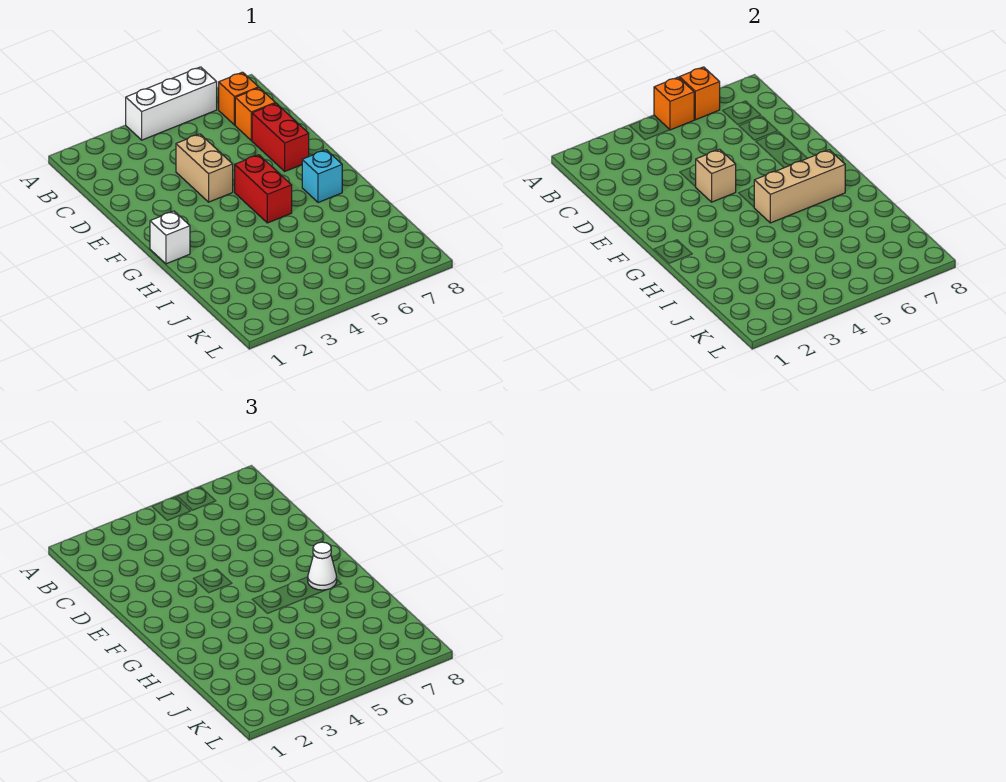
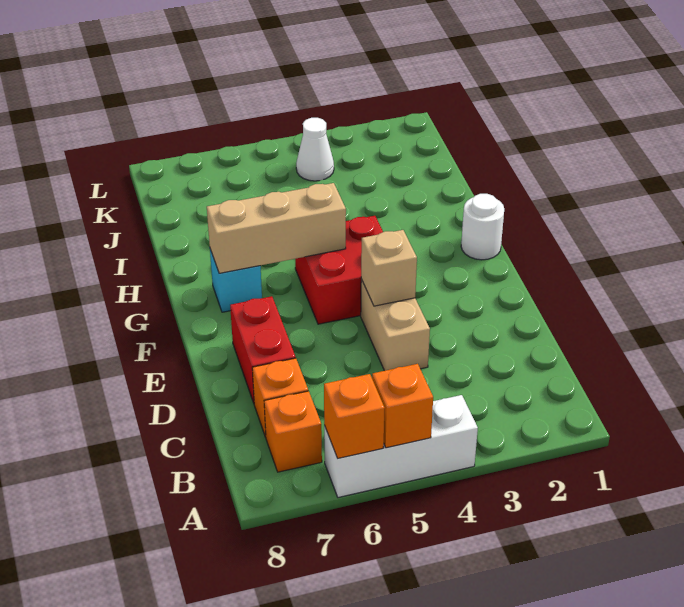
red 1x2 brick [235,155,292,223] -> red 2x2 brick [295,216,383,324]
white 1x1 brick [150,211,190,264] -> white 1x1 round brick [461,194,504,260]
white 1x1 cone [308,542,337,590] -> white 1x1 cone moved to [296,118,334,181]

